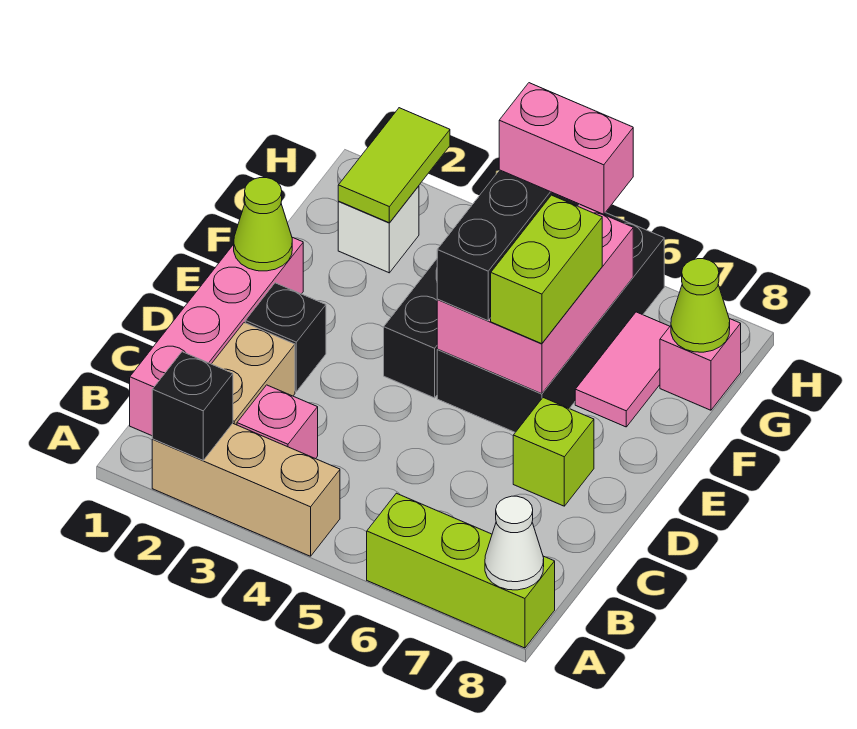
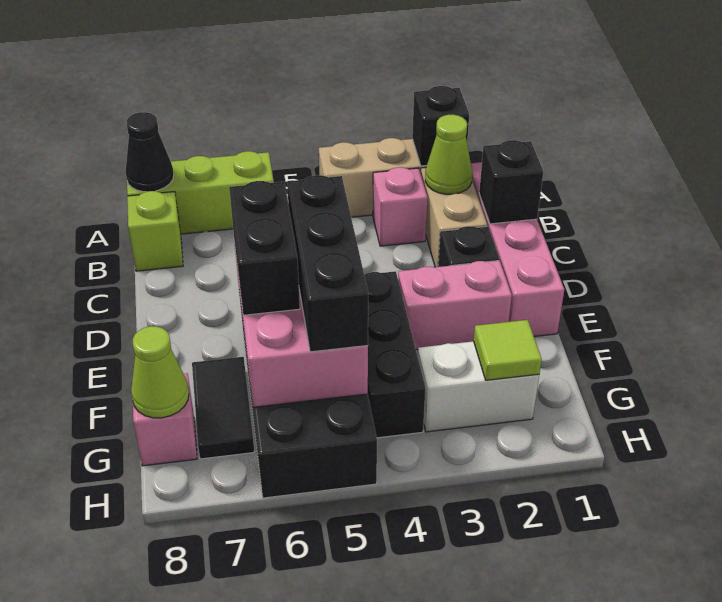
white 1x1 cone [485,496,544,590] -> black 1x1 cone [126,112,174,192]
none -> black 1x1 brick [479,140,543,224]
lime 1x1 brick [513,398,594,506] -> lime 1x1 brick moved to [127,191,183,271]
lime 1x1 cone [234,178,292,271] -> lime 1x1 cone moved to [425,115,472,194]
lime 1x2 brick [491,195,602,344] -> black 1x2 brick [229,181,300,315]
pink 1x2 tile [575,312,670,427] -> black 1x2 tile [192,357,254,459]
white 1x1 brick [338,186,419,273] -> white 1x2 brick [418,341,539,432]
lime 1x2 tile [338,108,450,223] -> lime 1x1 tile [474,320,542,380]
pink 1x2 brick [499,83,633,215] -> pink 1x2 brick moved to [398,261,512,350]

